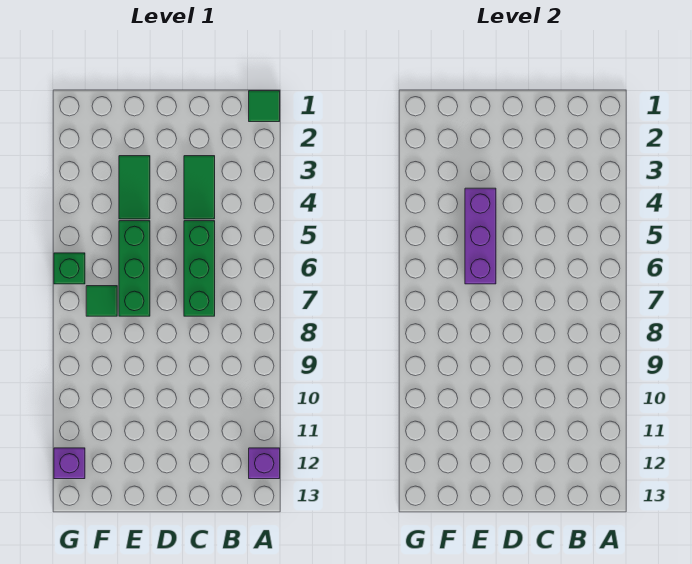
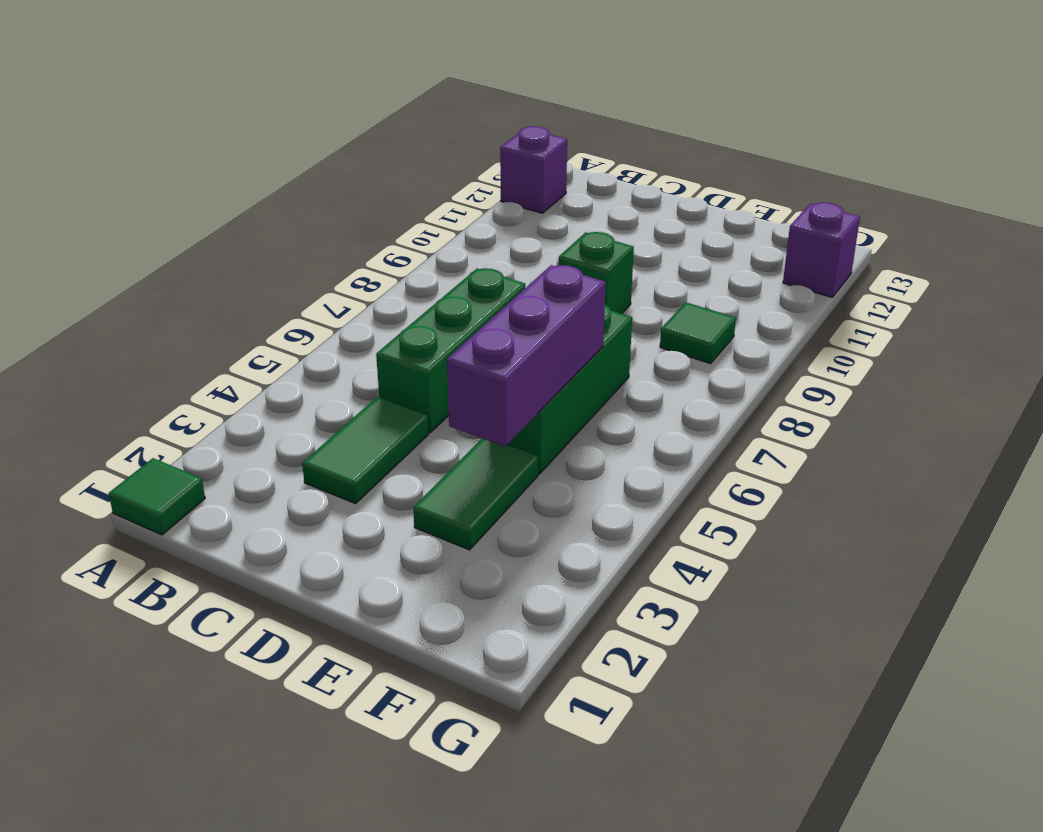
green 1x1 tile [86,286,117,316] -> green 1x1 tile moved to [660,302,736,364]
green 1x1 brick [54,253,85,284] -> green 1x1 brick moved to [559,232,634,314]

